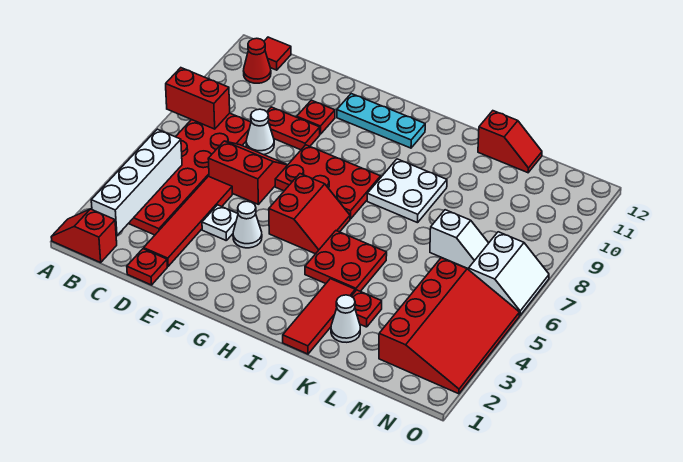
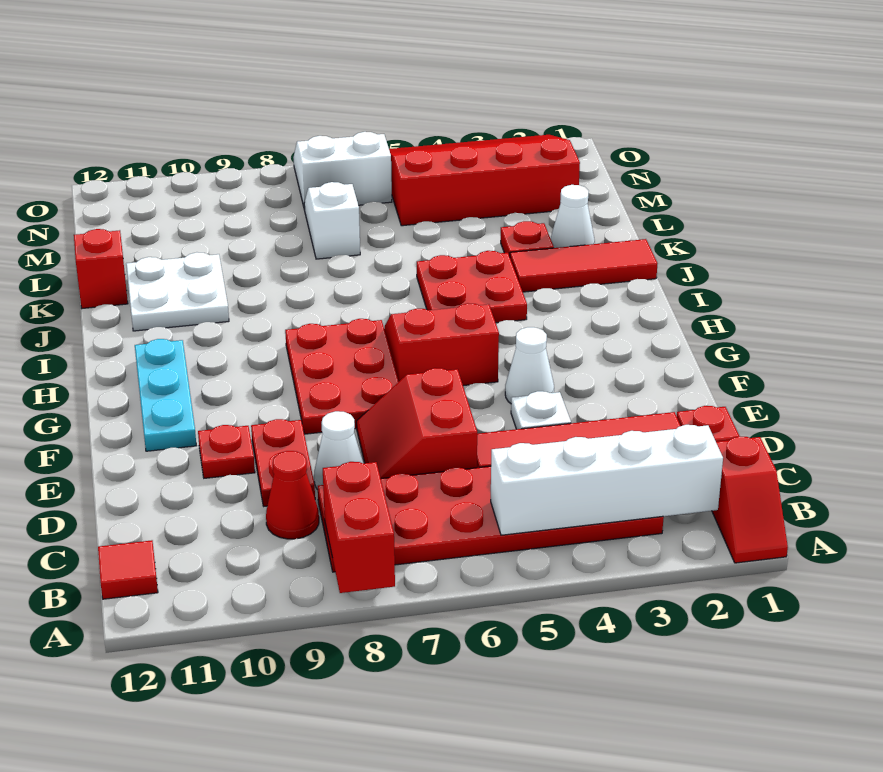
red 1x1 cone [244,38,271,83] -> red 1x1 cone moved to [266,451,319,539]
white 2x2 plate [367,159,447,223] -> white 2x2 plate moved to [126,252,229,331]

